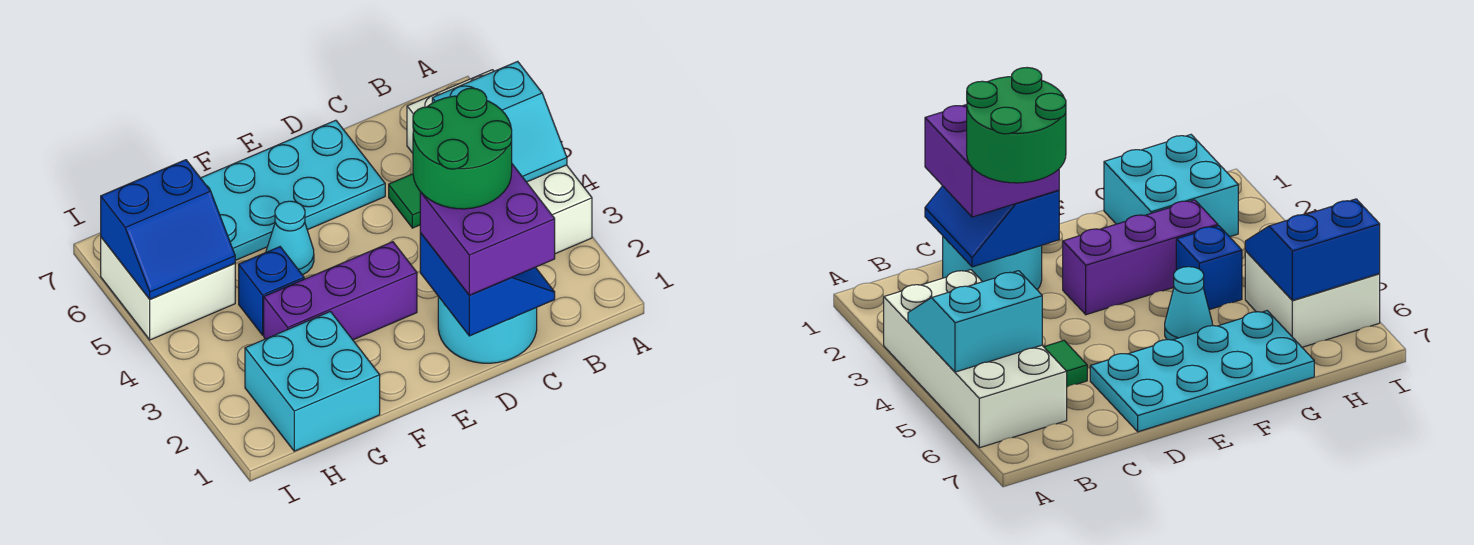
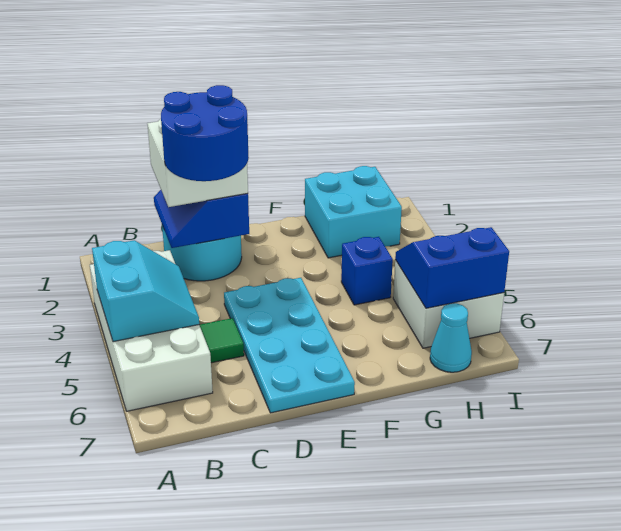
cyan 2x2 slope [432,61,567,182] -> cyan 2x2 slope turned to [92,240,199,342]
purple 2x2 brick [420,164,555,295] -> white 2x2 brick [147,119,248,207]
green 2x2 round brick [413,88,512,209] -> blue 2x2 round brick [161,85,249,181]
cyan 2x4 plate [201,120,385,260] -> cyan 2x4 plate turned to [224,278,355,413]
purple 1x3 brick [264,242,417,340] -> none
cyan 1x1 cone [266,201,314,275] -> cyan 1x1 cone moved to [430,303,472,372]

